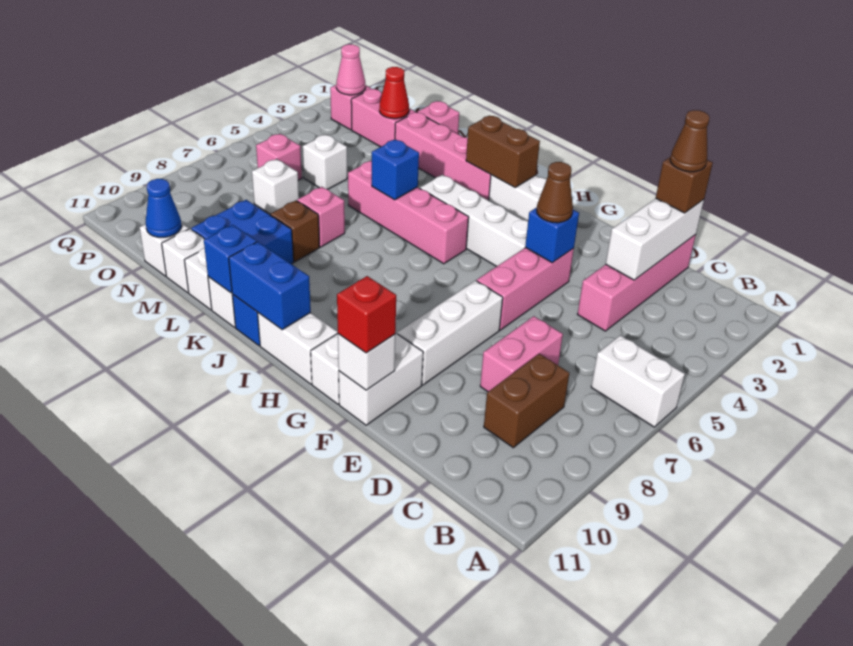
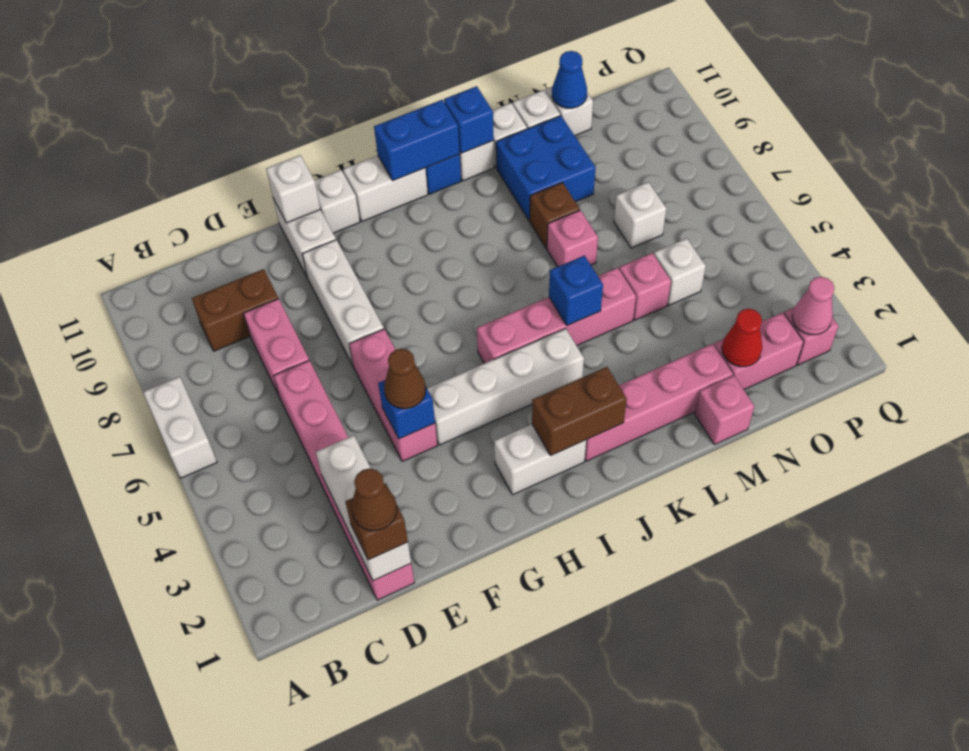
white 1x2 brick [591,335,685,427] -> white 1x2 brick turned to [143,377,217,478]
brown 1x2 brick [484,354,569,448] -> brown 1x2 brick turned to [192,269,278,351]
pink 1x4 brick [577,235,696,331] -> pink 1x6 brick [274,360,414,600]
red 1x1 brick [337,276,396,353] -> none
pink 1x1 brick [256,134,302,180] -> pink 1x1 brick moved to [619,253,671,320]

